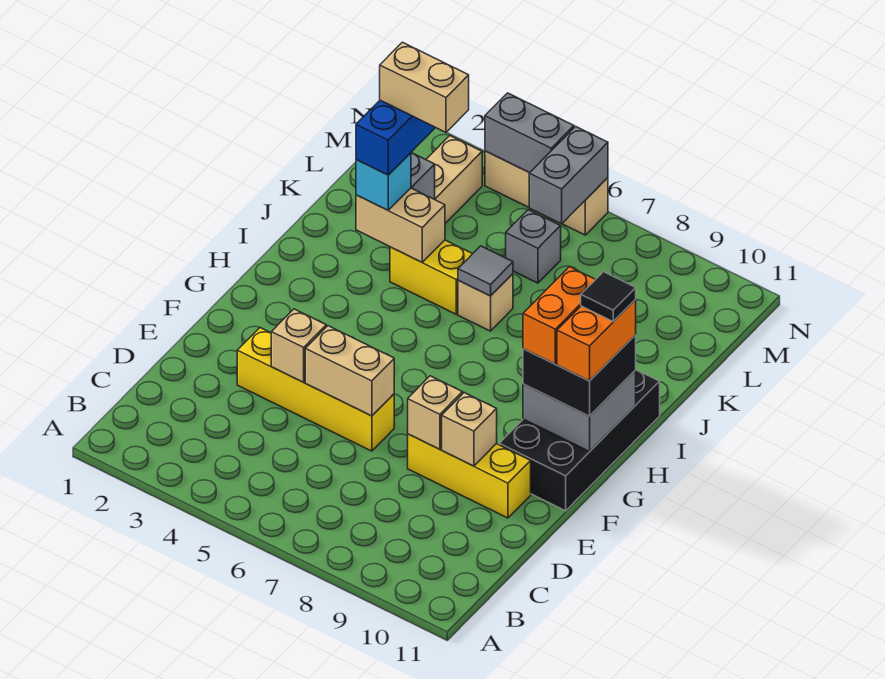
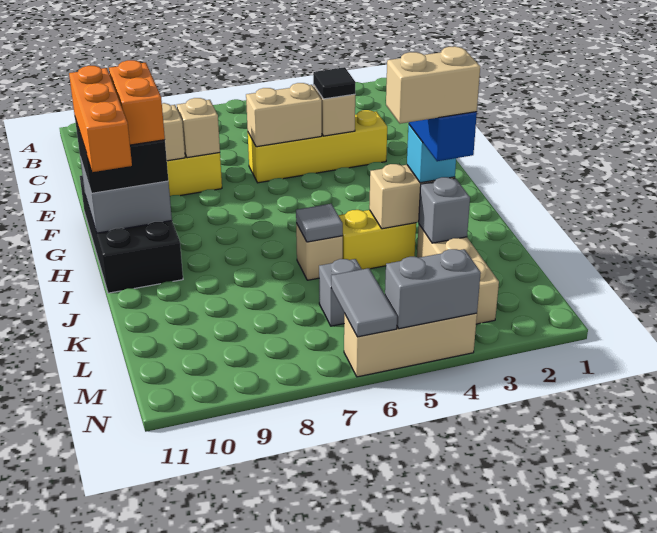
orange 1x2 brick [557,300,636,381] -> orange 1x3 brick [69,66,132,172]
black 1x1 tile [581,272,636,321] -> black 1x1 tile moved to [313,67,356,99]
grey 1x2 brick [529,126,608,224] -> grey 1x2 tile [331,268,397,337]

